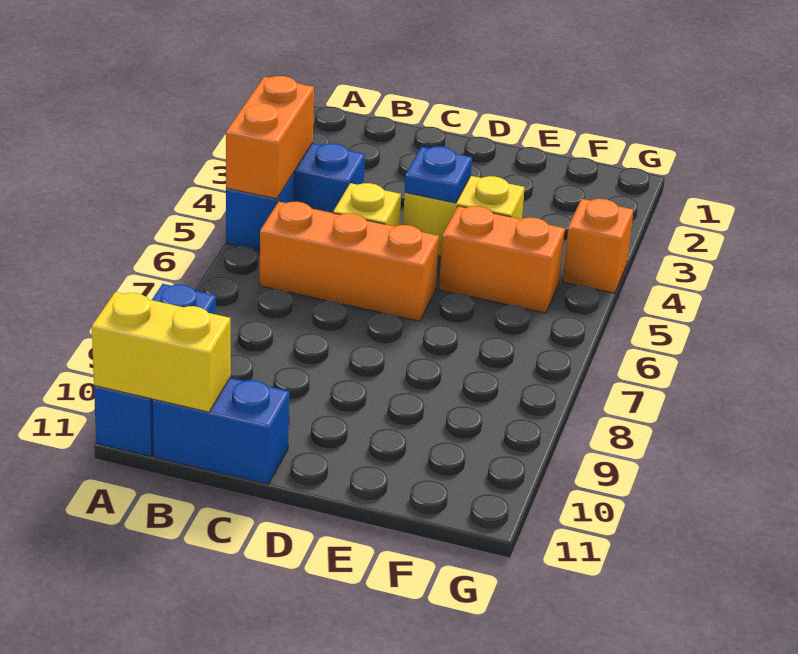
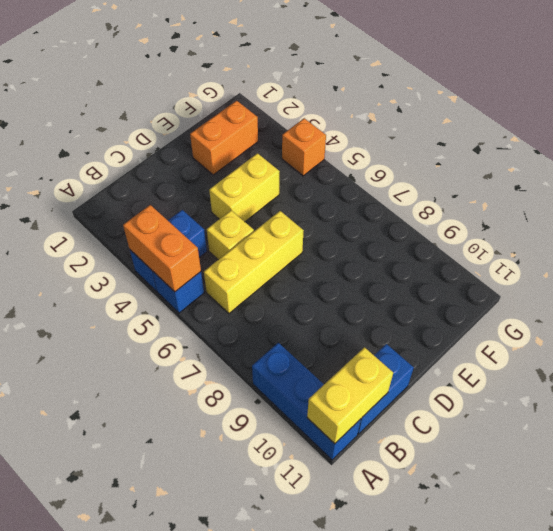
orange 1x3 brick [260,202,439,321] -> yellow 1x3 brick [204,211,304,314]
blue 1x1 plate [405,146,472,203] -> none
orange 1x2 brick [439,206,565,313] -> orange 1x2 brick moved to [190,101,258,175]

